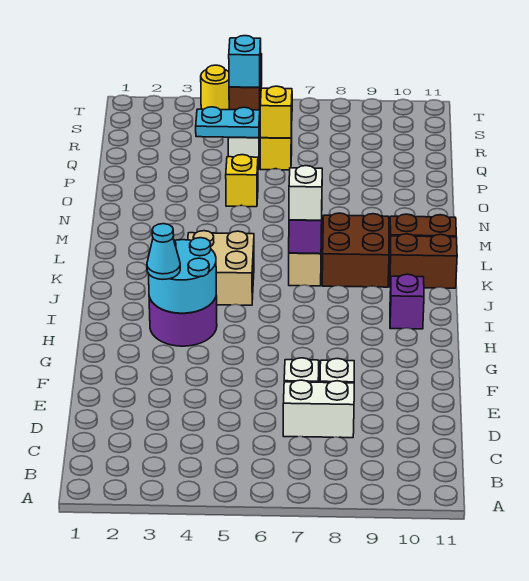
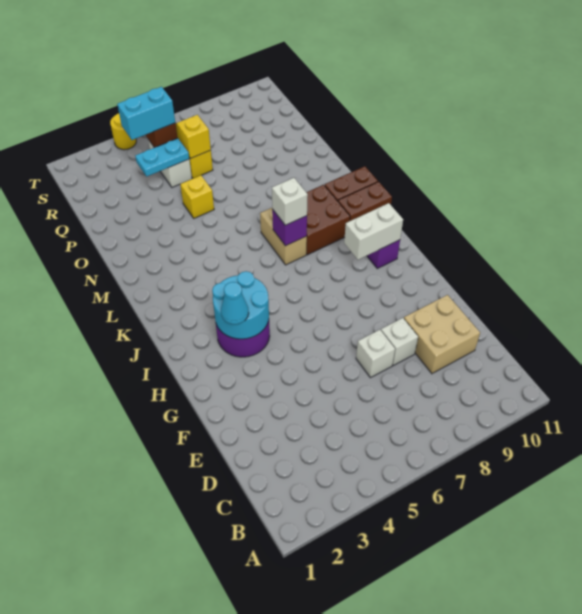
white 1x2 brick [283,380,354,438] -> white 1x2 brick moved to [344,203,403,260]
tan 2x2 brick [188,231,254,305] -> tan 2x2 brick moved to [404,295,480,373]
cyan 1x1 brick [229,36,261,87] -> cyan 1x2 brick [117,87,175,140]

